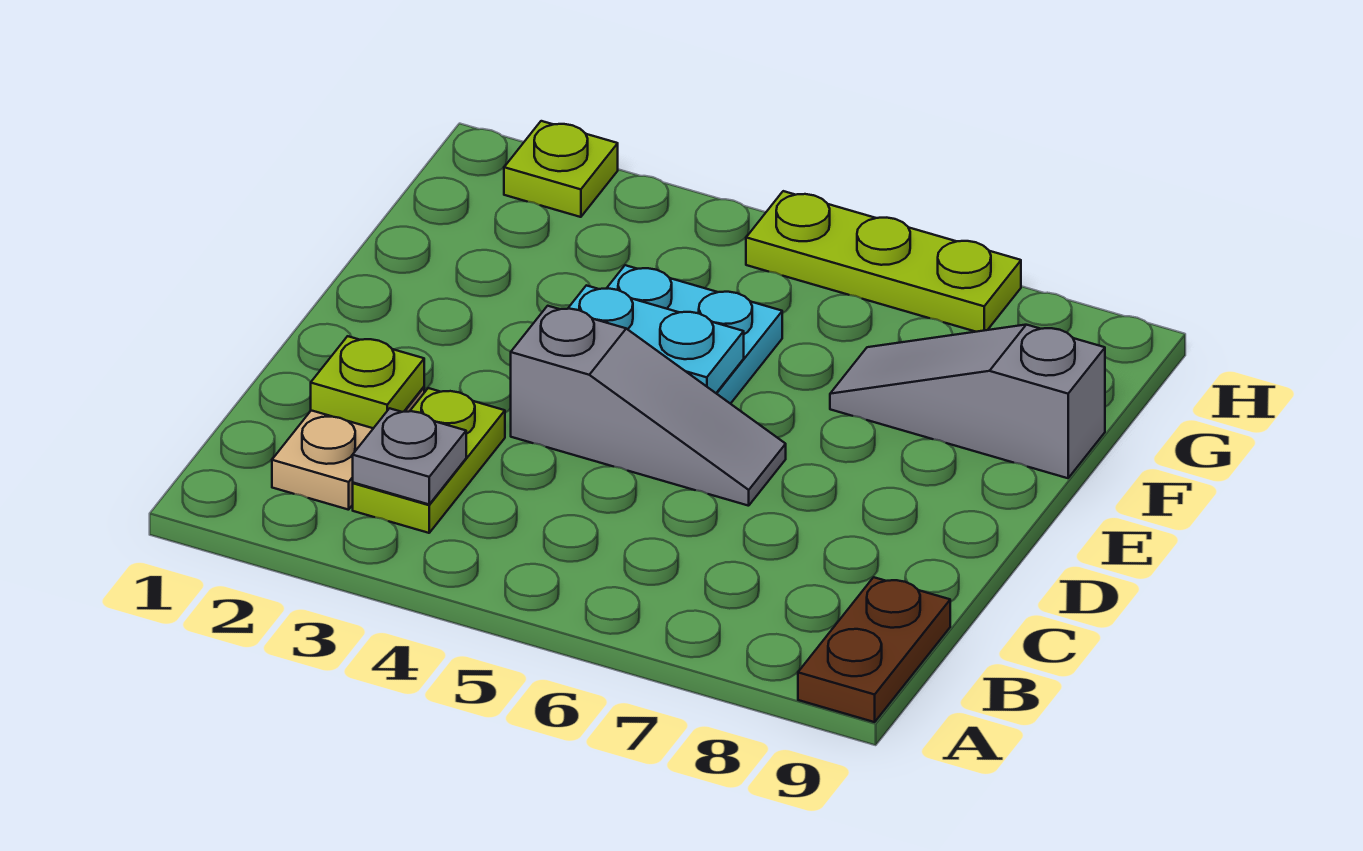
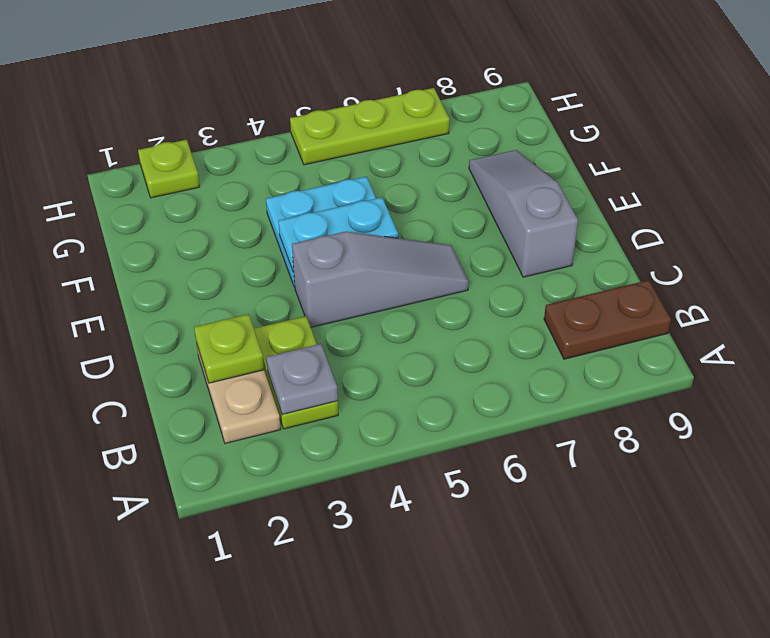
brown 1x2 plate [798,577,950,722] -> brown 1x2 plate turned to [544,280,671,359]
grey 1x3 slope [830,325,1105,478] -> grey 1x3 slope turned to [469,150,578,277]

